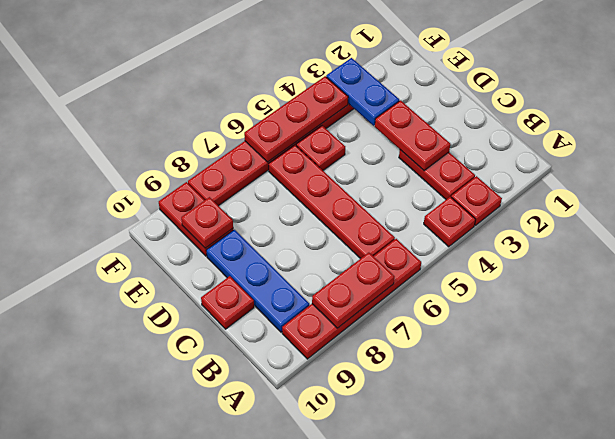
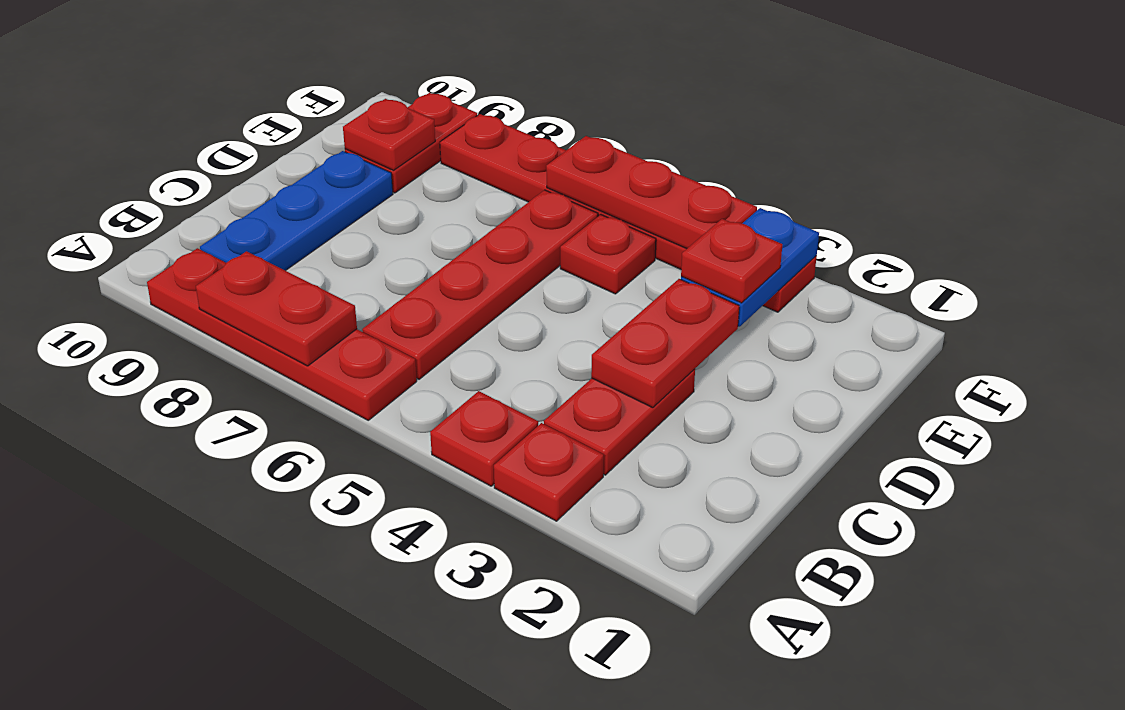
red 1x1 plate [201,276,254,329] -> red 1x1 plate moved to [681,219,782,303]

